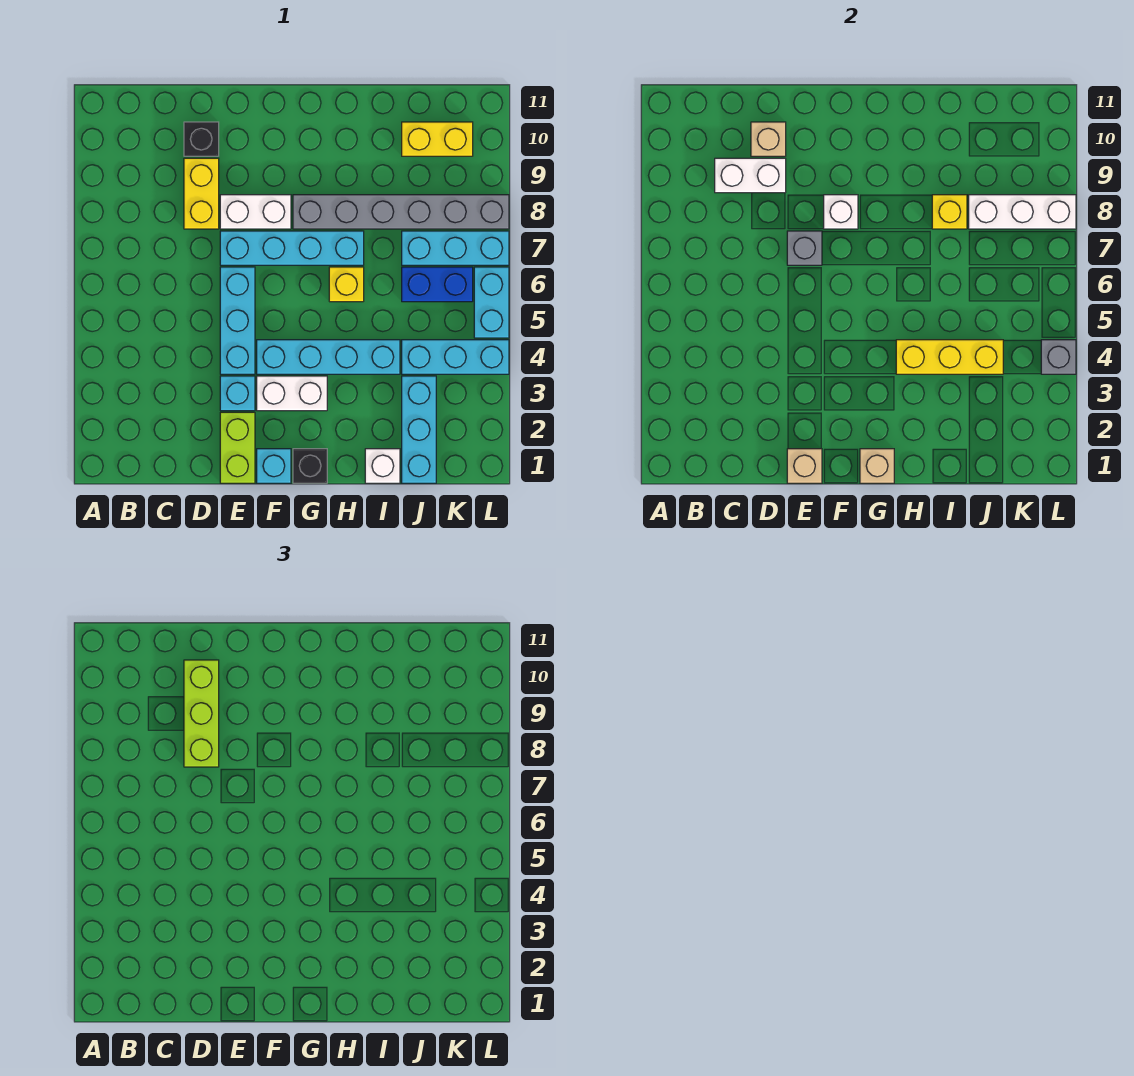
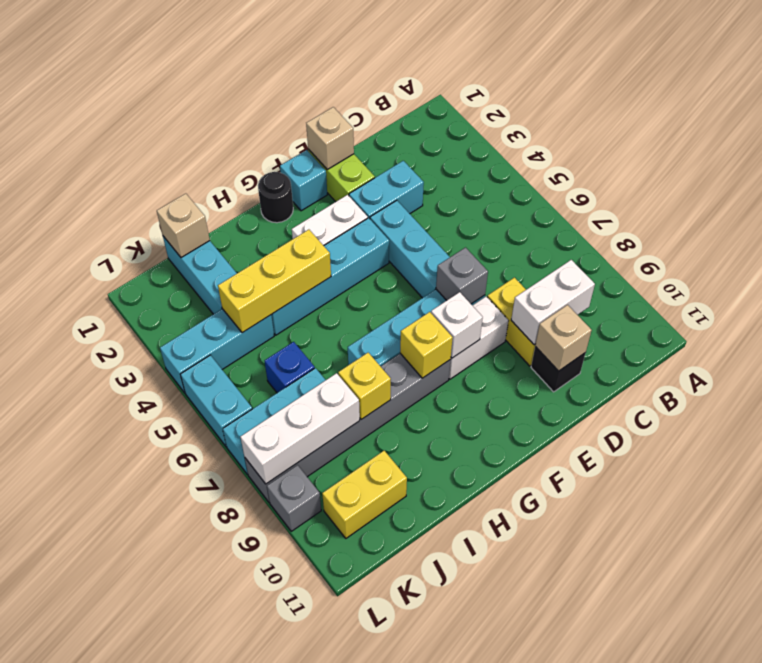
lime 1x3 brick [184,660,219,767] -> none
cyan 1x1 brick [220,376,255,411] -> cyan 1x2 brick [349,161,424,219]
black 1x1 brick [293,449,327,483] -> black 1x1 round brick [258,172,293,223]
tan 1x1 brick [860,449,894,483] -> tan 1x1 brick moved to [157,194,210,258]
yellow 1x1 brick [329,267,364,302] -> yellow 1x1 brick moved to [400,312,453,378]
white 1x1 brick [365,449,400,483] -> none
blue 1x2 brick [402,267,473,302] -> blue 1x1 brick [264,342,315,393]
grey 1x1 brick [1041,340,1076,374] -> grey 1x1 brick moved to [267,465,321,531]

